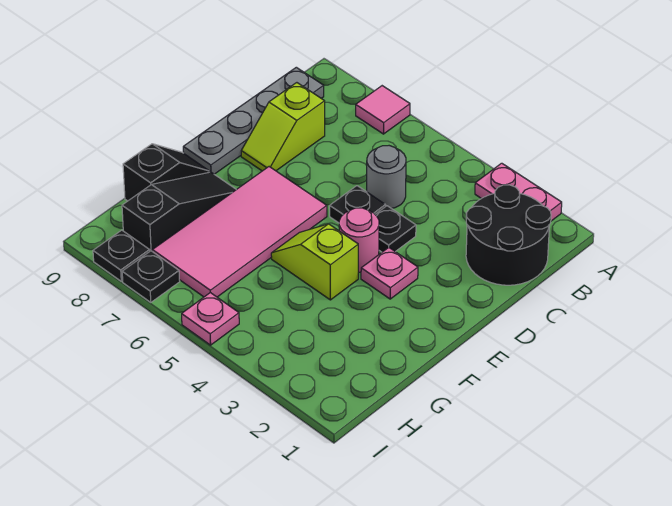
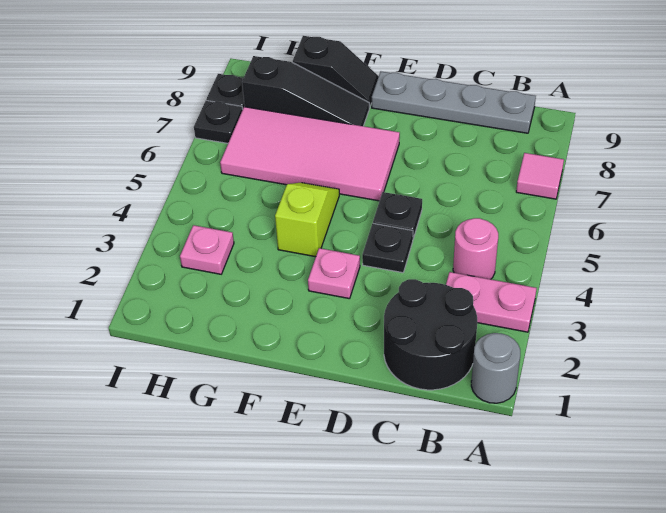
pink 1x2 plate [475,163,562,221] -> pink 1x2 plate turned to [446,272,537,332]
grey 1x1 round brick [367,146,406,209] -> grey 1x1 round brick moved to [471,333,520,403]
lime 1x2 slope [241,83,325,171] -> none
pink 1x1 round brick [339,208,379,272] -> pink 1x1 round brick moved to [453,218,498,279]
pink 1x1 plate [182,293,239,345] -> pink 1x1 plate moved to [180,225,234,274]

